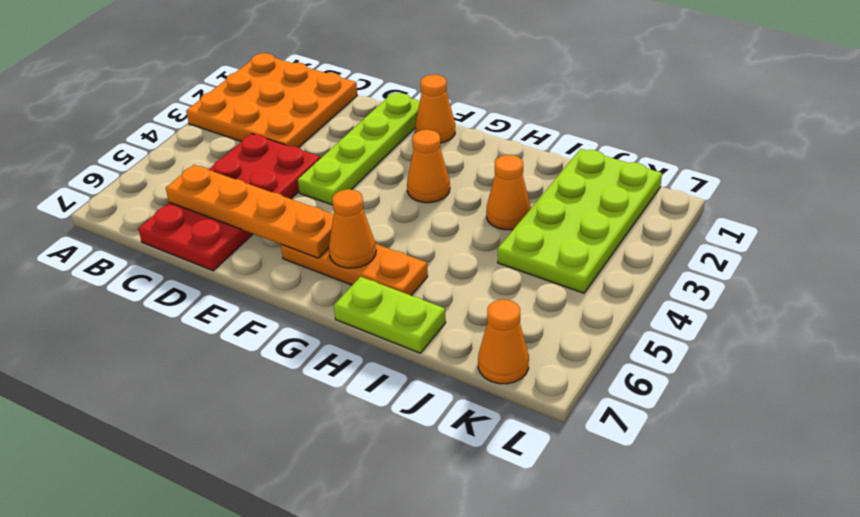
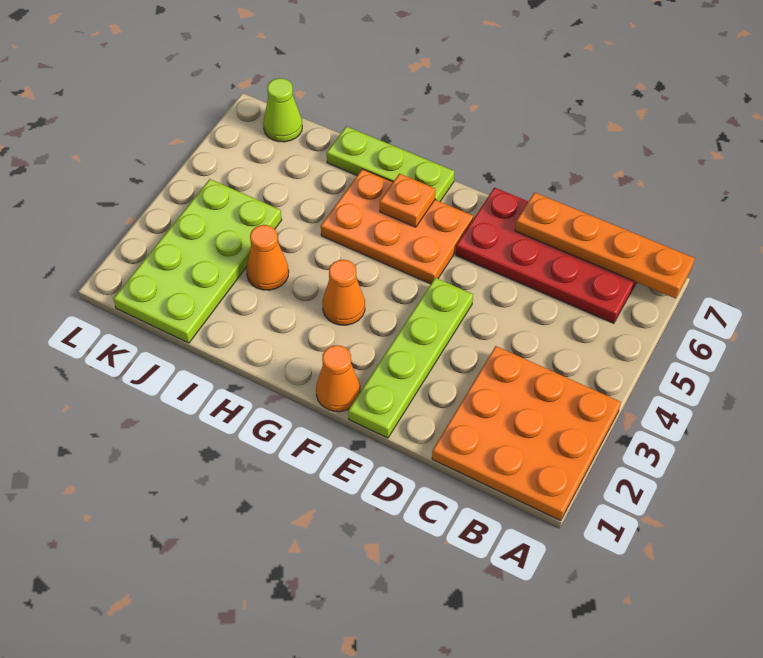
red 2x4 plate [138,134,321,271] -> red 2x4 plate turned to [456,188,637,323]
orange 1x4 plate [166,165,334,258] -> orange 1x4 plate moved to [515,192,695,299]
orange 1x3 plate [281,244,428,295] -> orange 2x3 plate [321,169,473,284]
orange 1x1 cone [329,189,376,268] -> orange 1x1 plate [380,174,436,227]
lime 1x2 plate [334,277,446,353] -> lime 1x3 plate [327,126,455,202]
orange 1x1 cone [478,299,529,384] -> lime 1x1 cone [263,78,302,142]

